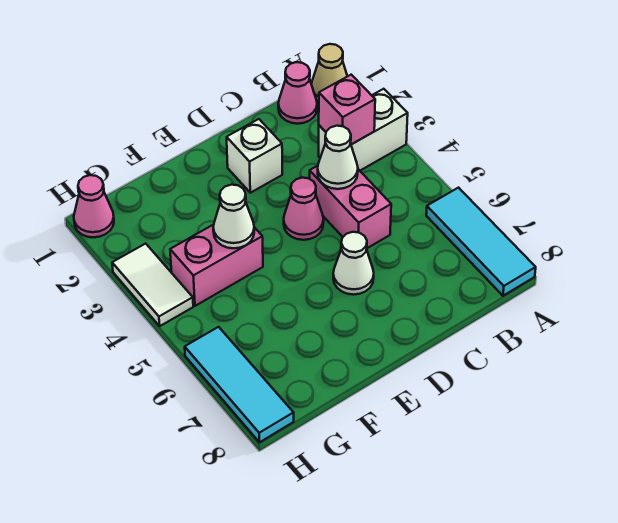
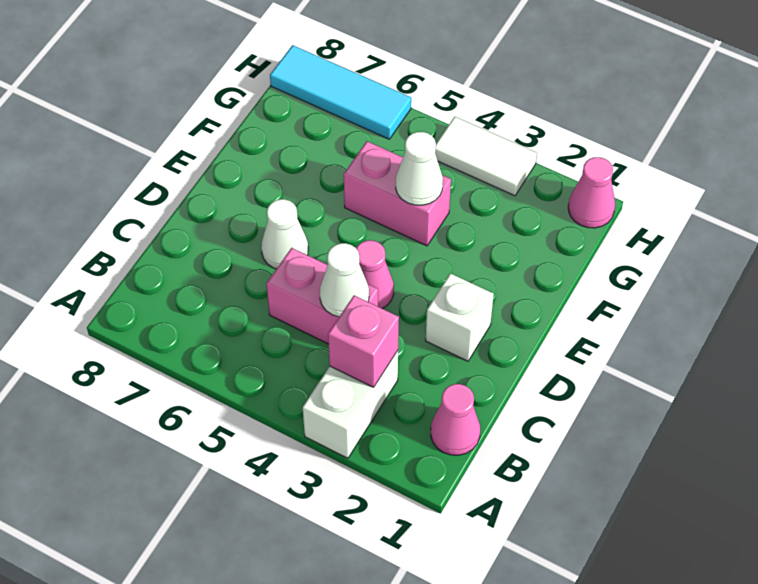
tan 1x1 cone [311,44,347,102] -> none
cyan 1x3 tile [426,188,536,296] -> none
pink 1x2 brick [170,224,263,306] -> pink 1x2 brick turned to [344,141,451,246]

